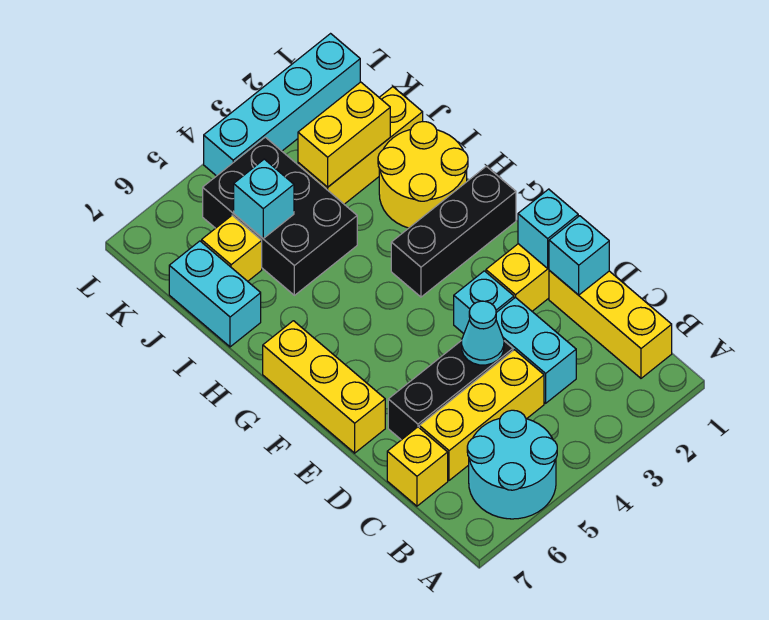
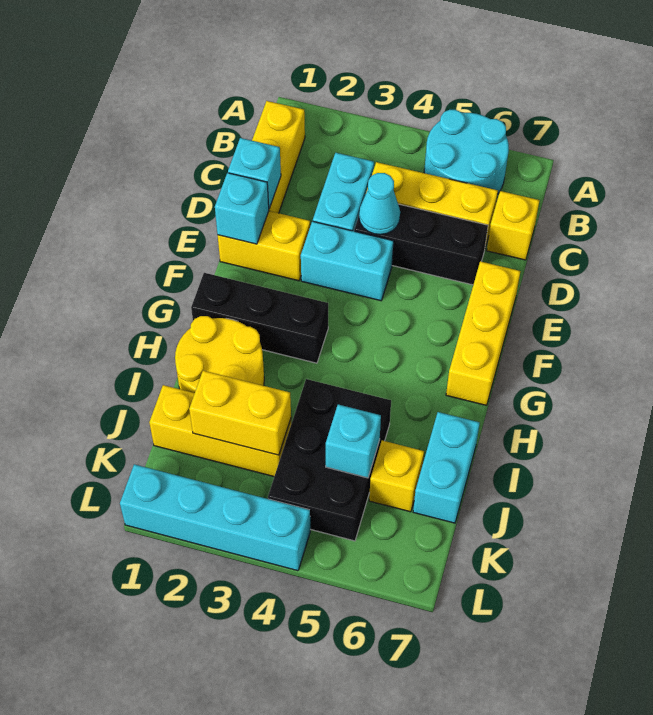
cyan 1x1 brick [454,271,514,334] -> cyan 1x2 brick [301,221,394,301]

